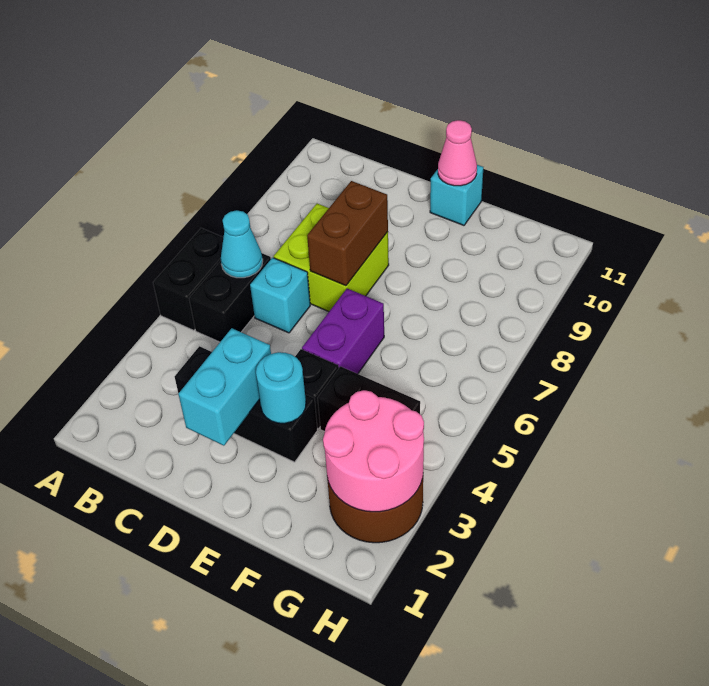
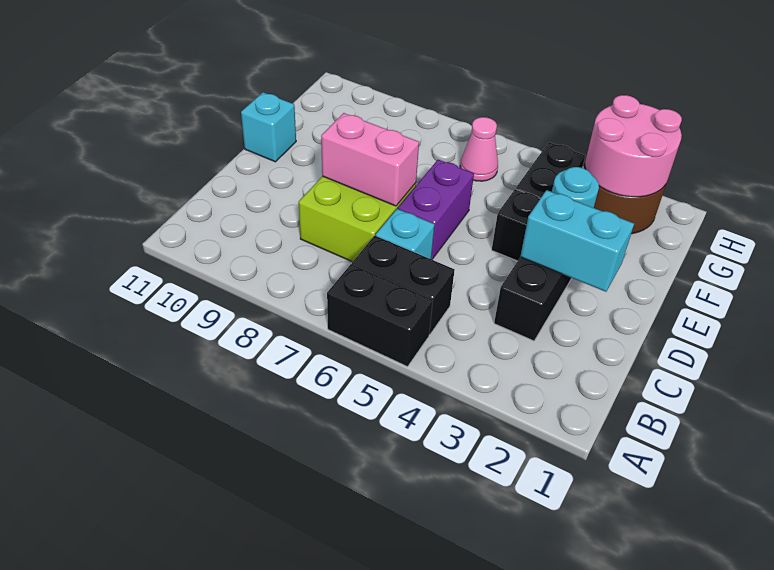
cyan 1x1 cone [221,210,263,278] -> none
brown 1x2 brick [307,181,388,286] -> pink 1x2 brick [321,113,419,206]
purple 1x2 brick [302,289,384,374] -> purple 1x2 brick turned to [398,160,474,259]
pink 1x1 cone [438,120,477,186] -> pink 1x1 cone moved to [460,117,498,181]

